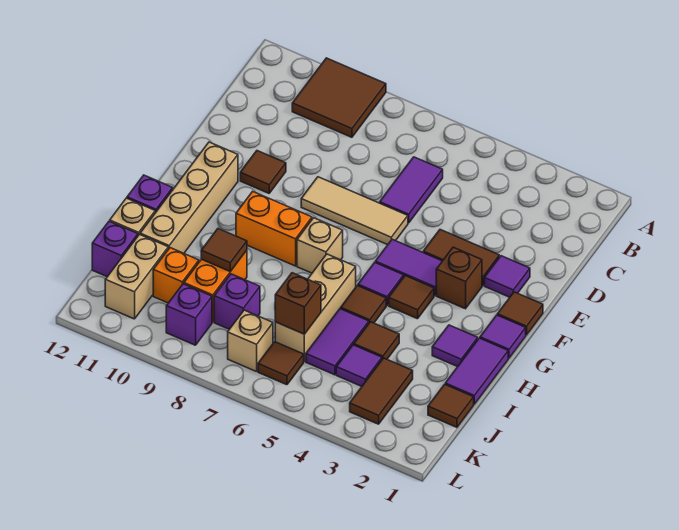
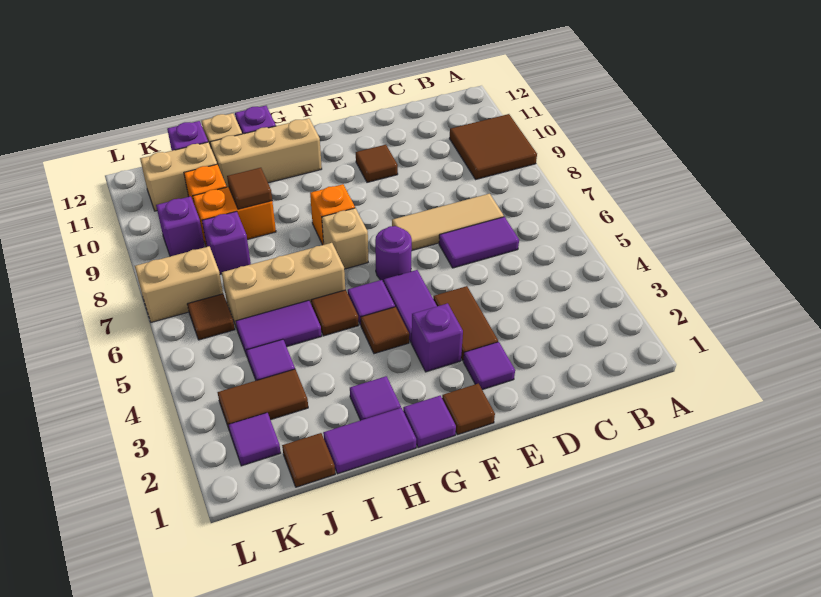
tan 1x3 tile [301,177,408,245] -> tan 1x3 tile turned to [392,194,504,250]
brown 1x1 brick [436,247,482,309] -> purple 1x1 brick [411,303,463,372]
none -> purple 1x1 round brick [375,226,412,282]
tan 1x4 brick [140,142,238,253] -> tan 1x3 brick [210,118,322,187]
orange 1x2 brick [236,191,312,266] -> orange 1x1 brick [310,184,355,245]
brown 1x1 tile [354,322,399,359] -> none
brown 1x1 brick [275,273,321,334] -> none
none -> purple 1x1 tile [228,413,281,466]
tan 1x1 brick [228,310,273,372] -> tan 1x2 brick [135,246,223,322]

